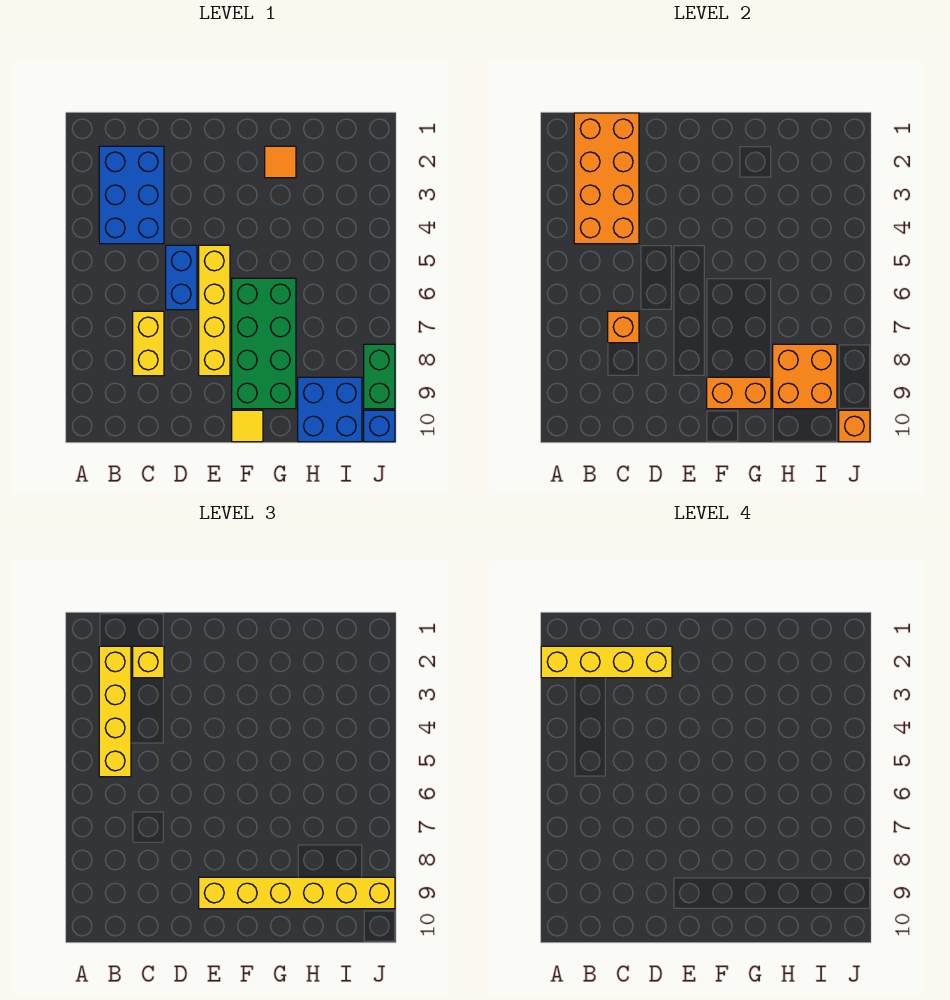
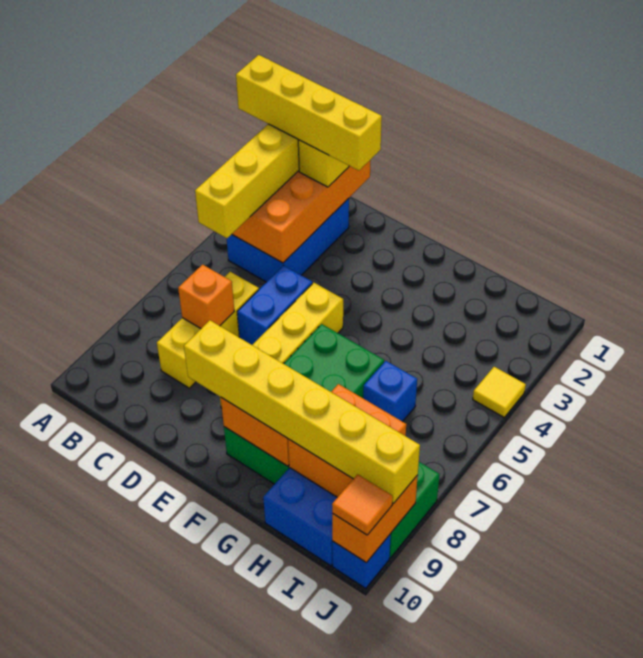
yellow 1x2 brick [133,311,164,376] -> yellow 1x3 brick [157,272,259,388]
yellow 1x1 tile [232,410,263,442] -> yellow 1x1 tile moved to [473,367,526,417]
orange 1x1 tile [265,146,296,178] -> orange 1x1 tile moved to [332,474,393,535]
none -> blue 1x1 brick [363,361,417,422]
orange 1x1 brick [839,410,870,442] -> orange 1x2 brick [332,475,418,563]

